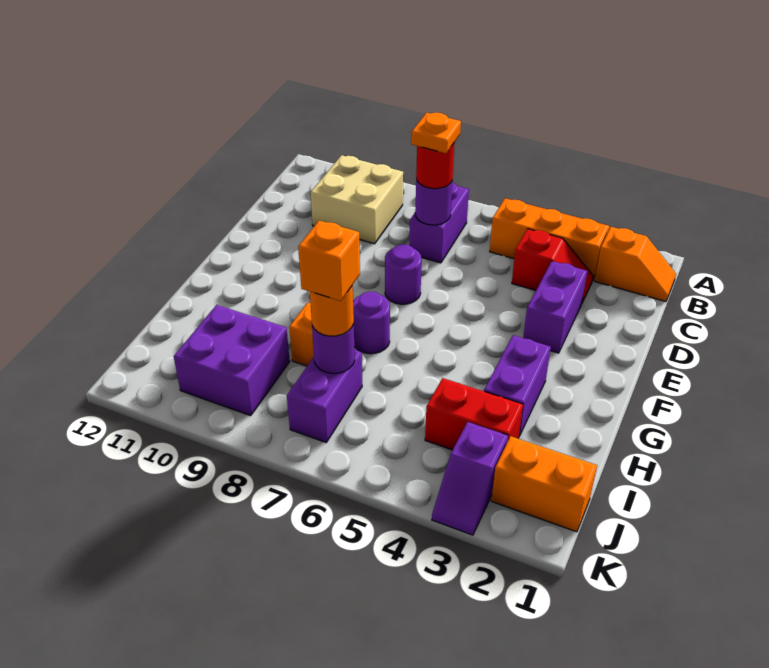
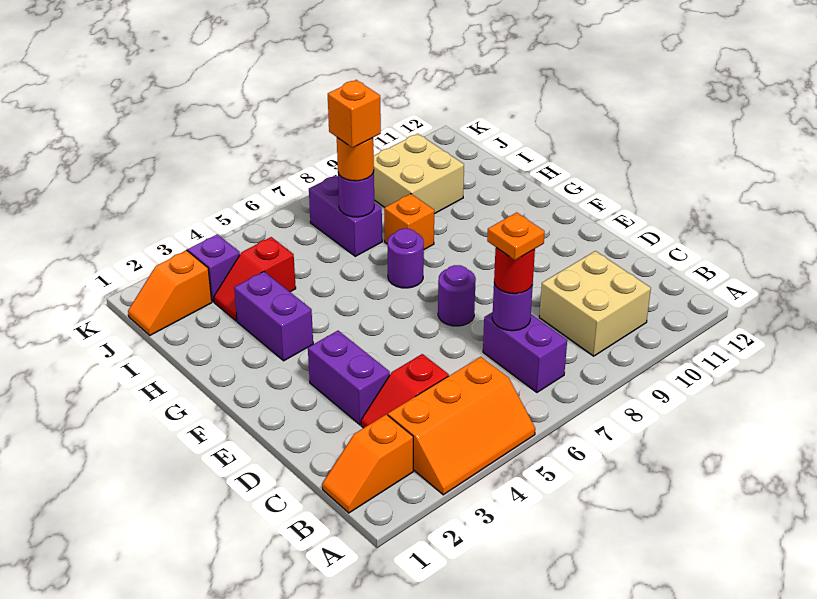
red 1x2 brick [425,378,523,450] -> red 1x2 slope [214,237,296,321]
purple 2x2 brick [174,305,290,416] -> tan 2x2 brick [374,134,464,214]
orange 1x2 brick [491,436,597,532] -> orange 1x2 slope [128,250,212,335]

